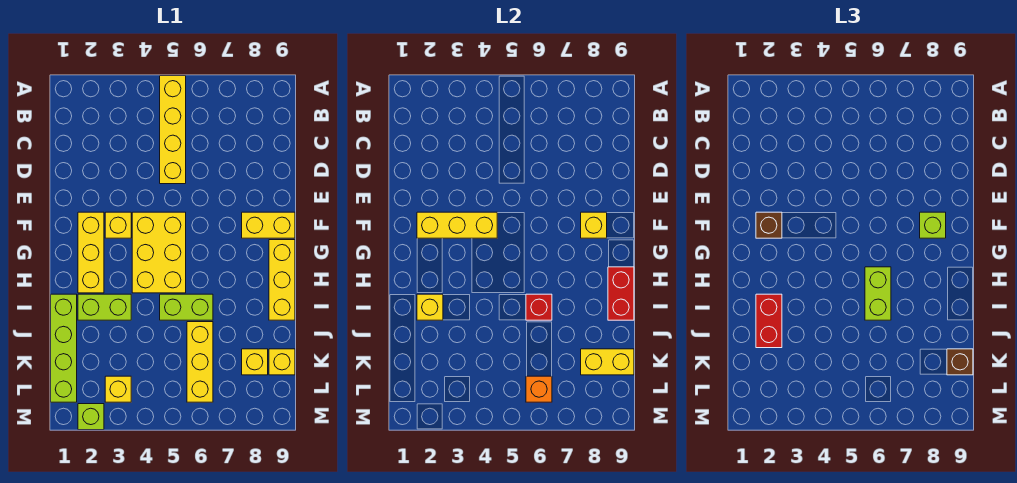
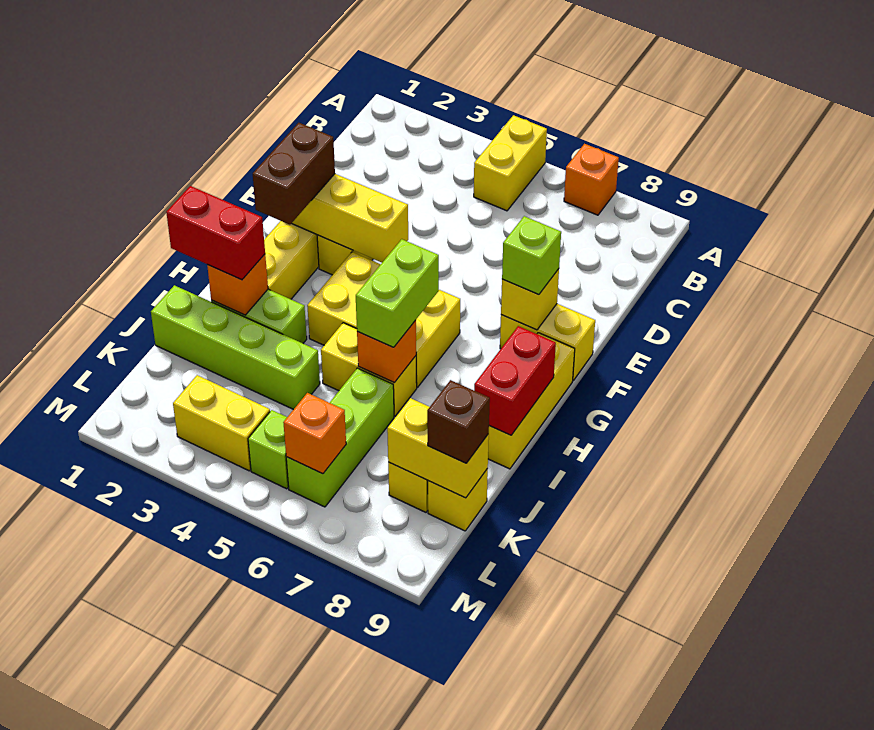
yellow 1x4 brick [160,76,186,184] -> yellow 1x2 brick [474,115,547,211]
none -> orange 1x1 brick [564,144,619,215]
brown 1x1 brick [756,212,782,238] -> brown 1x2 brick [253,123,335,225]
yellow 2x3 brick [132,212,186,293] -> yellow 2x3 brick turned to [307,252,460,387]
lime 1x4 brick [51,294,77,402] -> lime 1x4 brick turned to [151,285,320,410]
yellow 1x1 brick [417,294,443,320] -> orange 1x1 brick [207,254,268,315]
red 1x2 brick [756,294,782,348] -> red 1x2 brick turned to [166,186,265,280]
lime 1x2 brick [160,294,213,320] -> yellow 1x2 brick [321,323,417,416]
red 1x1 brick [526,294,552,320] -> orange 1x1 brick [357,320,416,383]
yellow 1x3 brick [187,322,213,402] -> lime 1x3 brick [286,368,394,507]
yellow 1x1 brick [105,376,131,402] -> yellow 1x2 brick [173,375,270,471]
lime 1x1 brick [78,404,104,430] -> lime 1x1 brick moved to [248,410,289,489]

